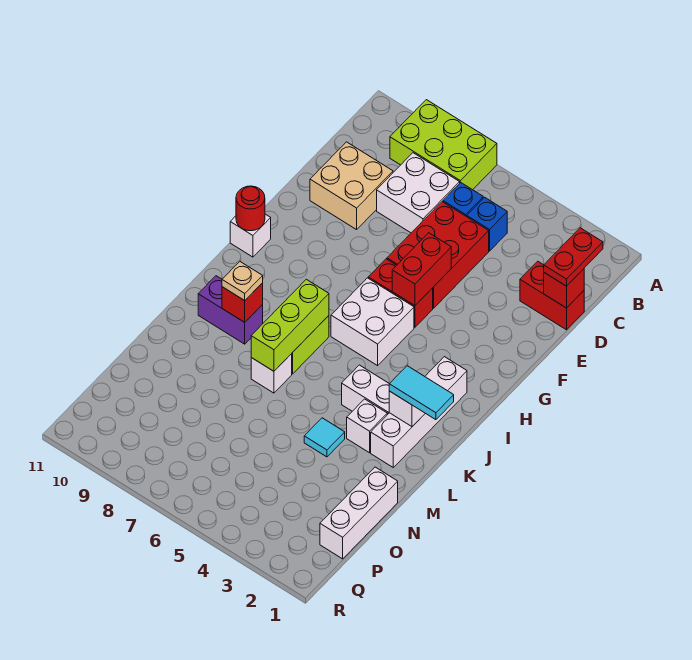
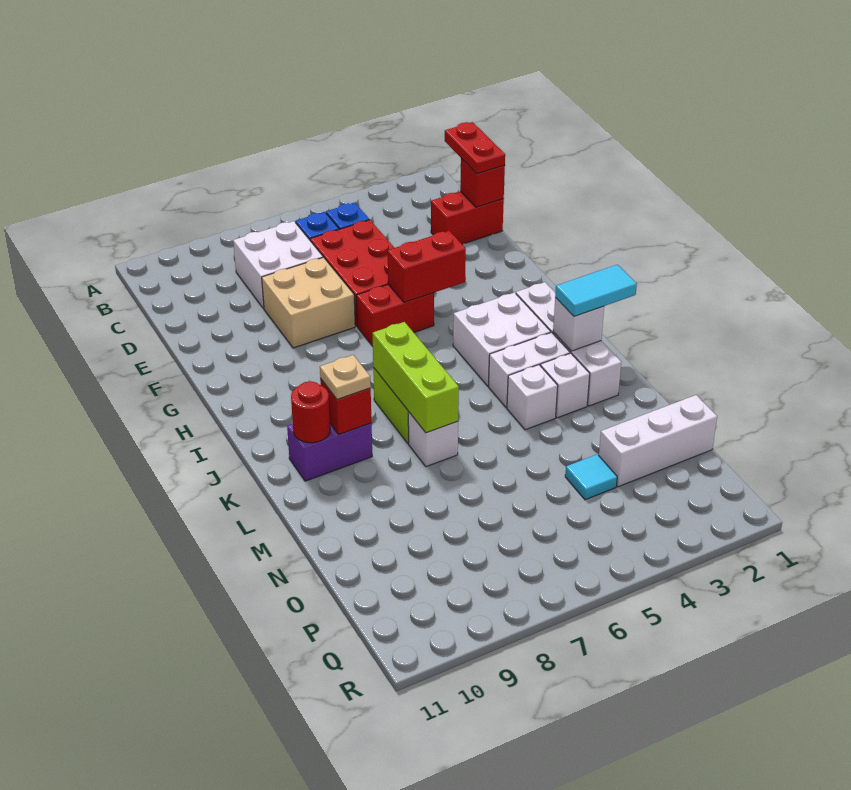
lime 2x3 brick [390,100,497,190] -> none
tan 2x2 brick [310,142,393,230] -> tan 2x2 brick moved to [262,257,355,348]
red 1x2 brick [392,233,451,306] -> red 1x2 brick turned to [388,231,466,303]
white 2x2 brick [331,278,414,366] -> white 2x2 brick moved to [453,292,551,386]
white 1x1 brick [230,214,271,257] -> white 1x1 brick moved to [507,365,558,430]
red 1x1 round brick [236,186,265,231] -> red 1x1 round brick moved to [291,381,330,443]
cyan 1x1 tile [304,418,345,457] -> cyan 1x1 tile moved to [565,454,617,500]
white 1x3 brick [320,467,398,559] -> white 1x3 brick turned to [599,395,717,487]

